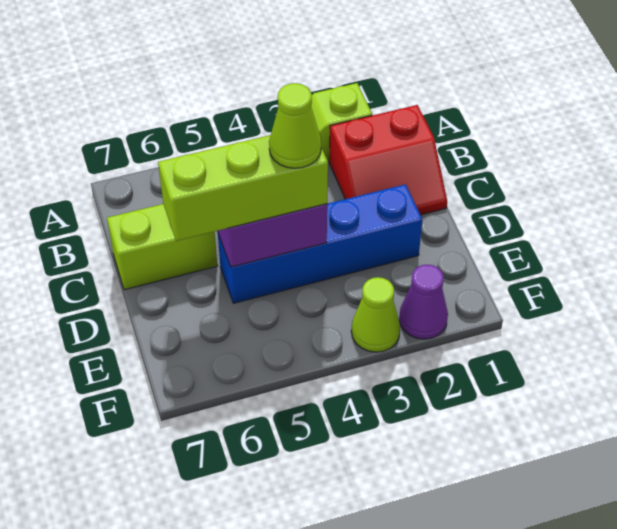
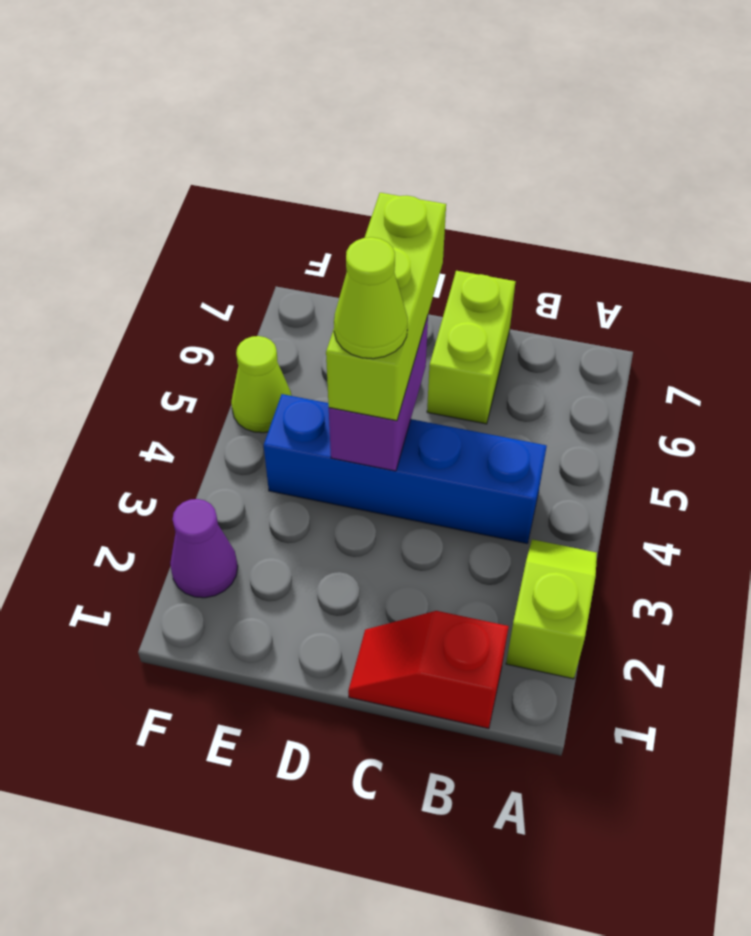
red 2x2 slope [329,105,447,215] -> red 1x2 slope [348,611,509,729]
blue 1x4 brick [218,184,422,303] -> blue 1x4 brick turned to [264,394,547,544]
lime 1x1 cone [351,277,400,352] -> lime 1x1 cone moved to [231,336,292,433]

